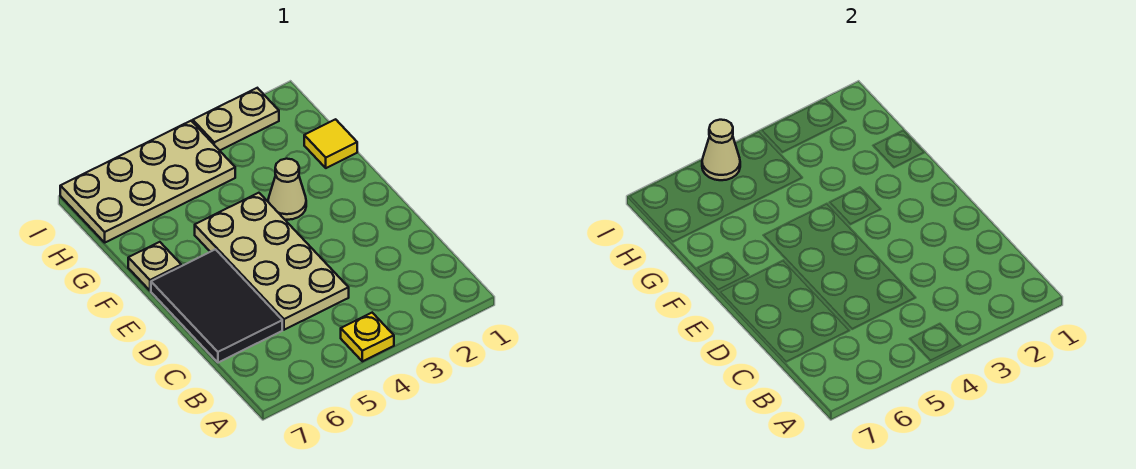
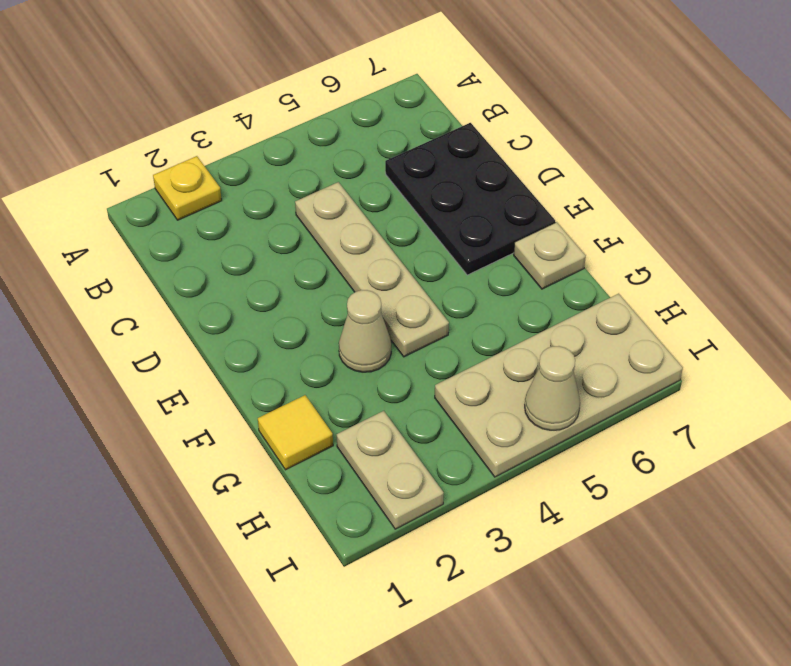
yellow 1x1 plate [341,313,394,361] -> yellow 1x1 plate moved to [153,156,222,220]
tan 2x4 plate [195,193,349,330] -> tan 1x4 plate [295,182,449,357]
black 2x3 tile [151,249,282,363] -> black 2x3 plate [385,123,555,275]
tan 1x2 plate [193,88,279,150] -> tan 1x2 plate turned to [337,411,444,529]

